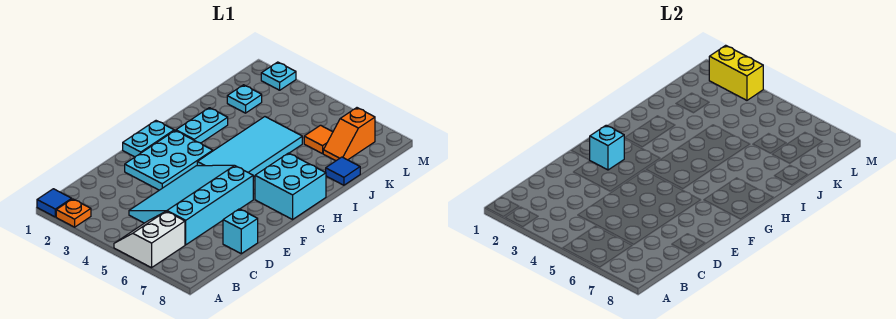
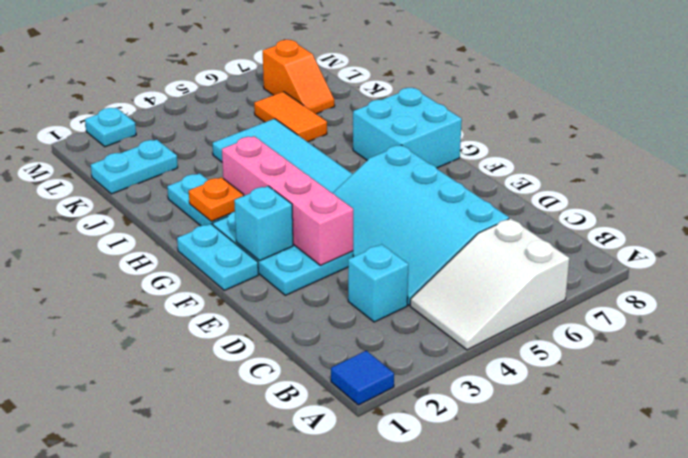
orange 1x1 plate [56,199,91,227] -> orange 1x1 plate moved to [189,177,244,221]
white 2x2 slope [114,211,185,268] -> white 2x3 slope [410,218,569,350]
cyan 1x1 brick [223,209,258,254] -> cyan 1x1 brick moved to [348,244,408,322]
none -> pink 1x4 brick [222,136,353,265]
blue 1x1 tile [326,157,360,185] -> none
cyan 1x1 plate [227,85,262,113] -> cyan 1x2 plate [91,139,178,194]
orange 1x1 tile [304,125,333,154] -> orange 1x2 tile [254,92,327,142]
yellow 1x2 brick [709,45,763,100] -> none

